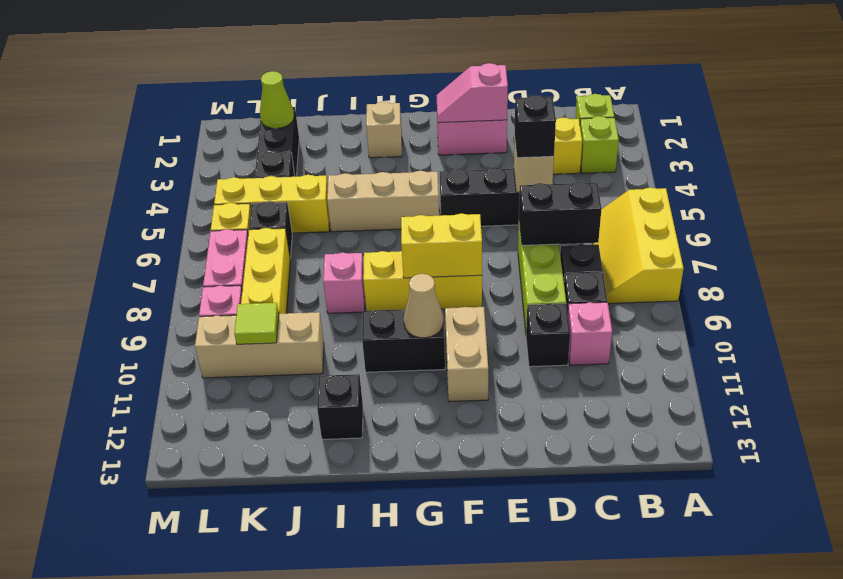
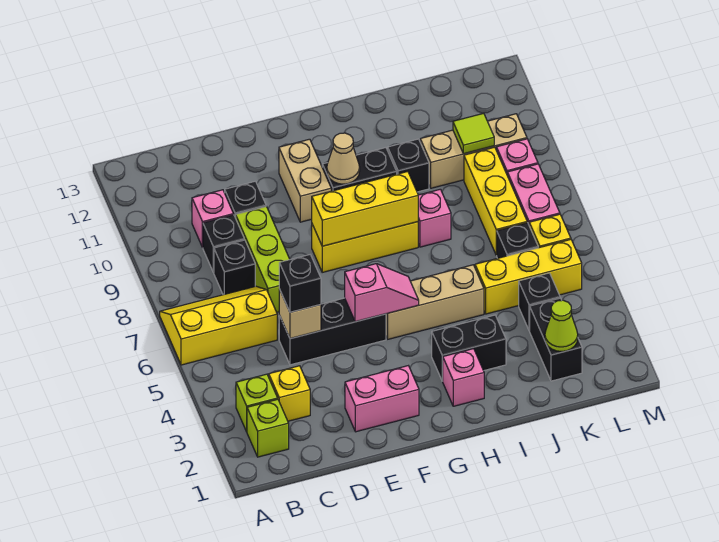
yellow 2x3 slope [592,188,684,303] -> yellow 2x3 slope turned to [160,286,277,365]
black 1x2 brick [519,182,602,245] -> black 1x2 brick moved to [432,315,506,381]
pink 1x2 slope [436,63,508,123] -> pink 1x2 slope moved to [345,264,419,322]
yellow 1x2 brick [401,214,482,278] -> yellow 1x3 brick [312,172,418,246]
tan 1x1 brick [366,102,402,158] -> pink 1x1 brick [443,349,484,406]
black 1x1 brick [317,374,363,439] -> black 1x1 brick moved to [388,139,429,192]

